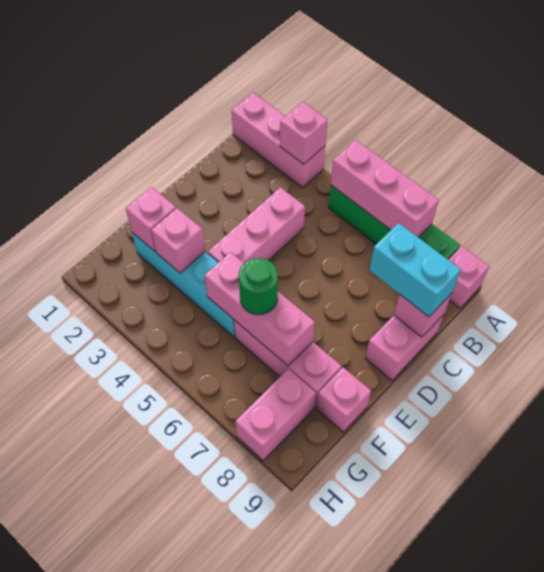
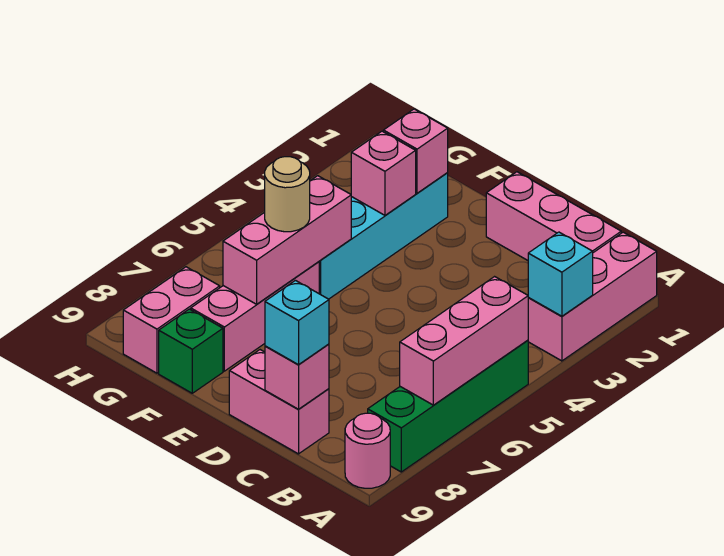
pink 1x1 brick [280,102,328,164] -> cyan 1x1 brick [528,232,593,316]
pink 1x1 brick [448,246,489,308] -> pink 1x1 round brick [345,413,390,488]
pink 1x3 brick [208,187,305,263] -> pink 1x3 brick moved to [486,172,621,260]
cyan 1x2 brick [369,223,461,317] -> cyan 1x1 brick [265,280,329,365]
green 1x1 round brick [239,258,278,315] -> tan 1x1 round brick [265,157,310,232]
pink 1x1 brick [316,368,371,432] -> green 1x1 brick [159,309,223,393]
pink 1x2 brick [235,369,316,461] -> pink 1x2 brick turned to [123,267,220,373]

